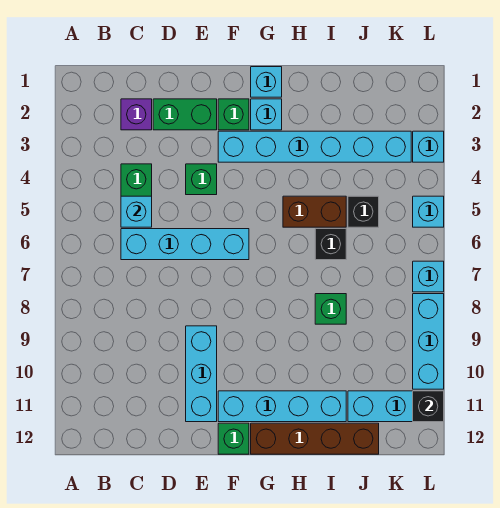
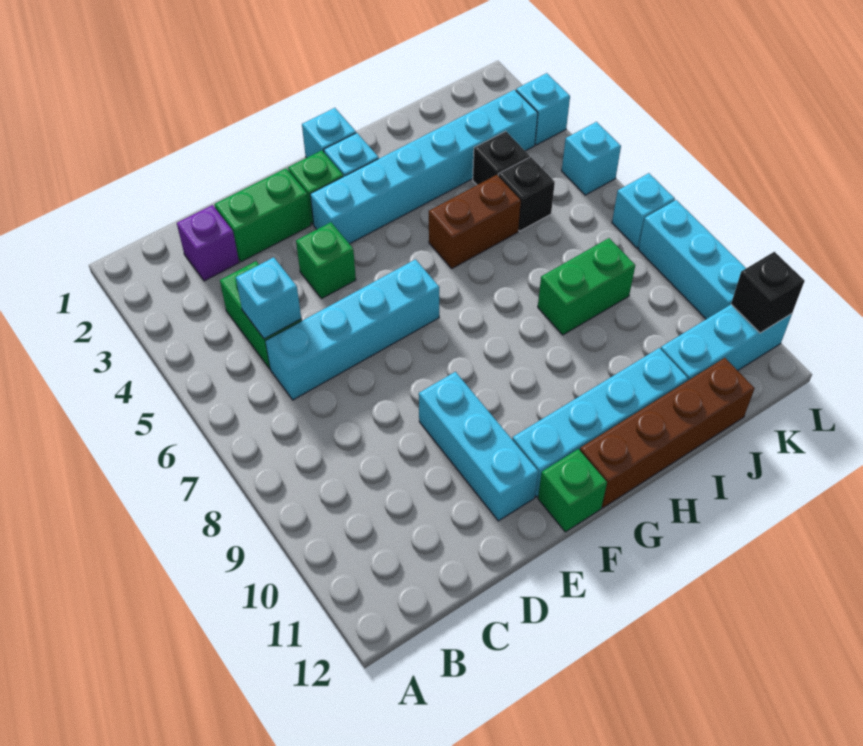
black 1x1 brick [315,229,346,260] -> black 1x1 brick moved to [473,131,529,185]
green 1x1 brick [315,294,346,324] -> green 1x2 brick [538,238,635,335]

